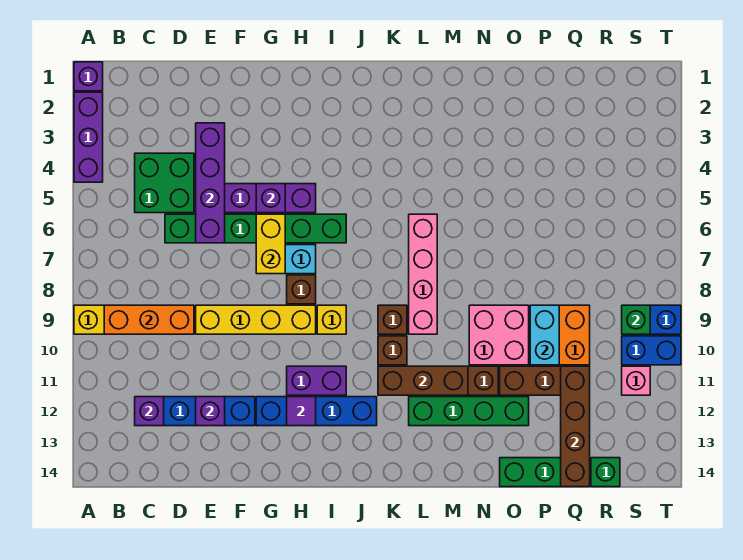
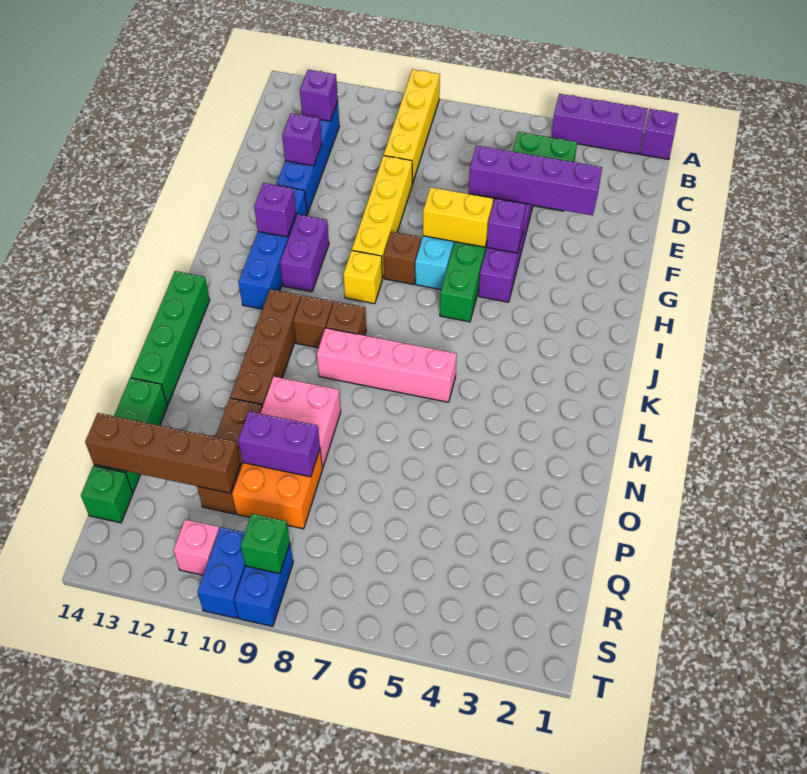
orange 1x3 brick [104,305,194,334] -> none
purple 1x1 tile [287,397,316,426] -> purple 1x1 brick [254,183,296,237]
brown 1x3 brick [378,366,468,395] -> none
green 1x4 brick [409,397,529,426] -> green 1x4 brick moved to [131,271,210,405]
cyan 1x2 brick [530,305,559,365] -> purple 1x2 brick [238,411,320,477]

